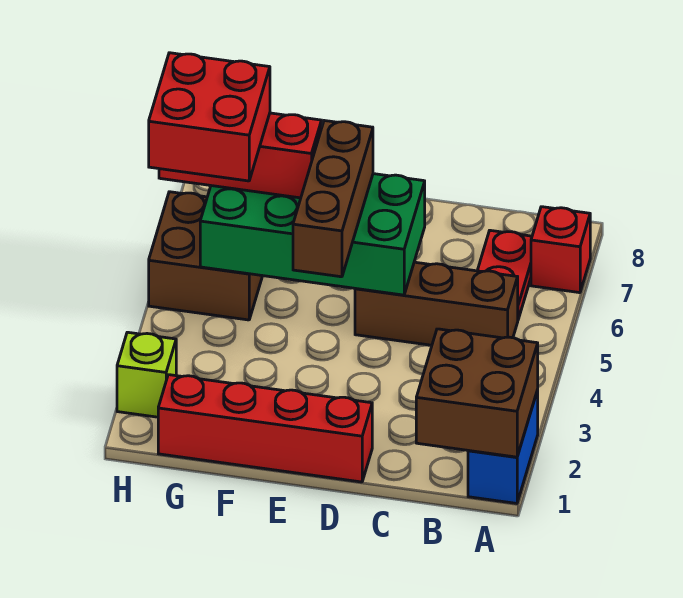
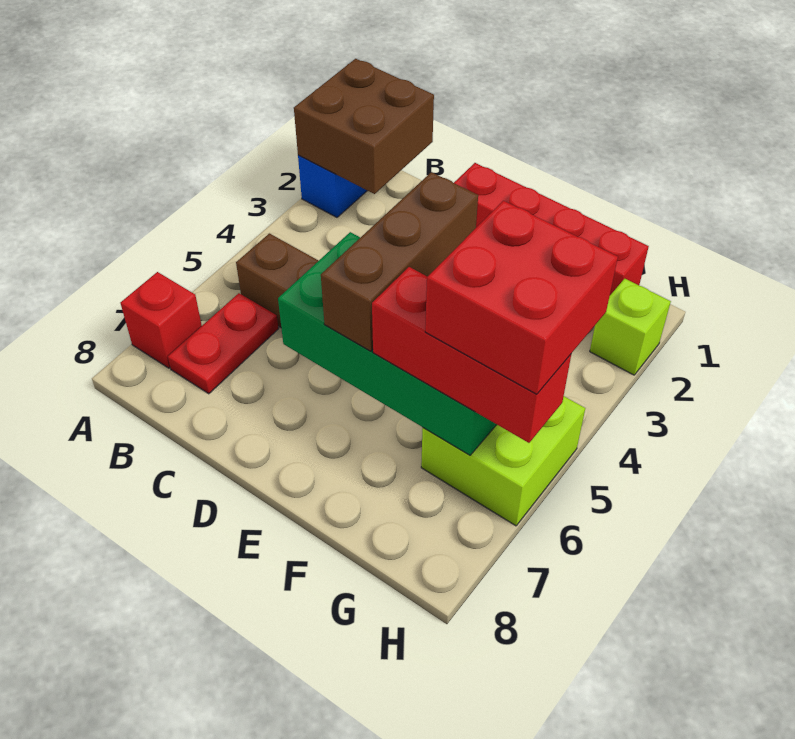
brown 2x2 brick [149,192,262,320] -> lime 2x2 brick [421,396,585,526]

